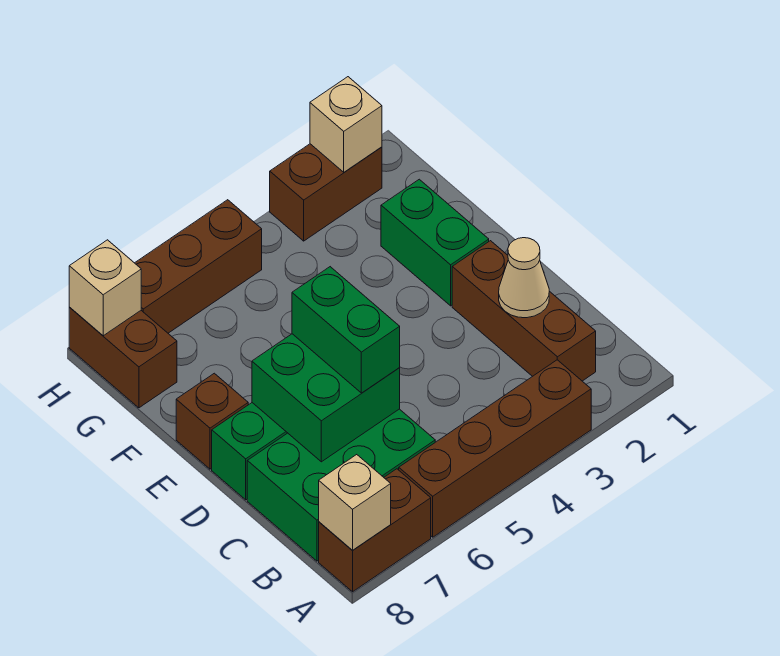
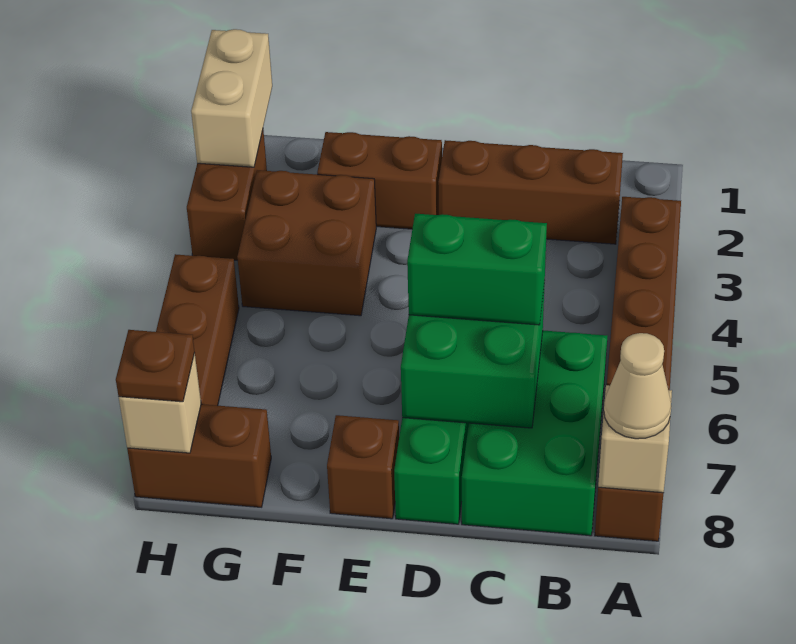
tan 1x1 cone [499,238,549,318] -> tan 1x1 cone moved to [604,333,671,439]
green 1x2 brick [381,179,489,306] -> brown 1x2 brick [317,132,442,229]
none -> brown 2x2 brick [237,170,376,316]
tan 1x1 brick [310,77,382,172] -> tan 1x2 brick [191,29,272,167]
none -> brown 1x1 plate [116,330,195,402]

